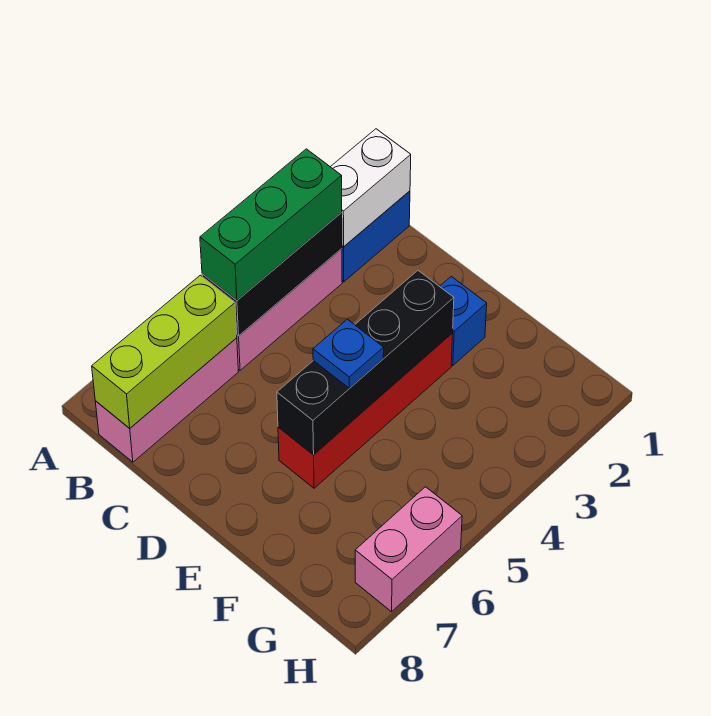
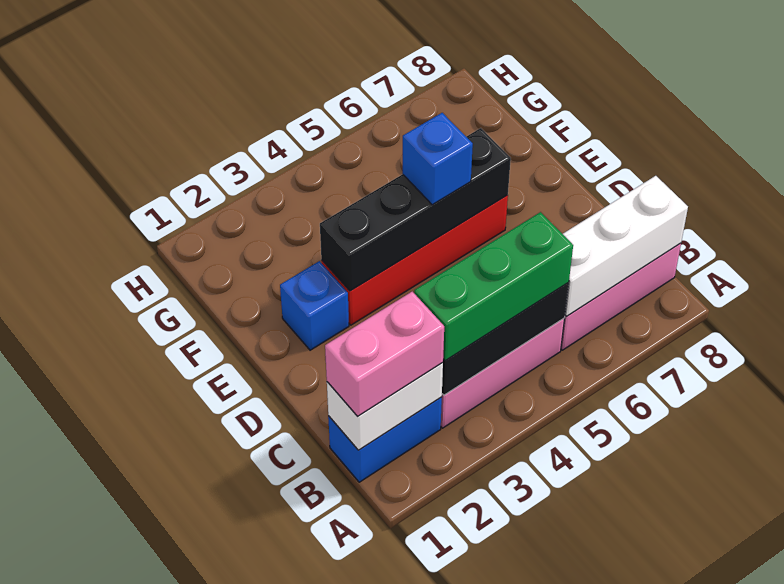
lime 1x3 brick [92,275,237,428] -> white 1x3 brick [563,176,688,316]
blue 1x1 plate [313,319,384,388] -> blue 1x1 brick [403,113,473,205]
pink 1x2 brick [355,487,462,612] -> pink 1x2 brick moved to [325,292,444,416]

